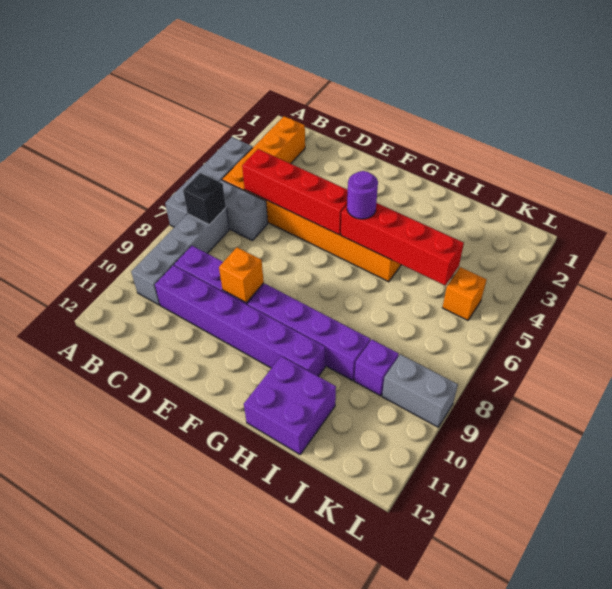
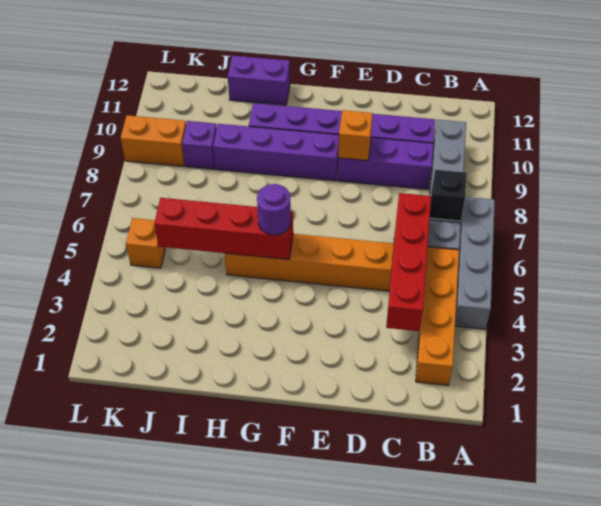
red 1x4 brick [242,149,348,235] -> red 1x4 brick turned to [386,193,431,331]
purple 2x2 brick [244,356,336,454] -> purple 1x2 brick [228,56,290,105]
grey 1x2 brick [382,354,458,427] -> orange 1x2 brick [121,115,186,166]

